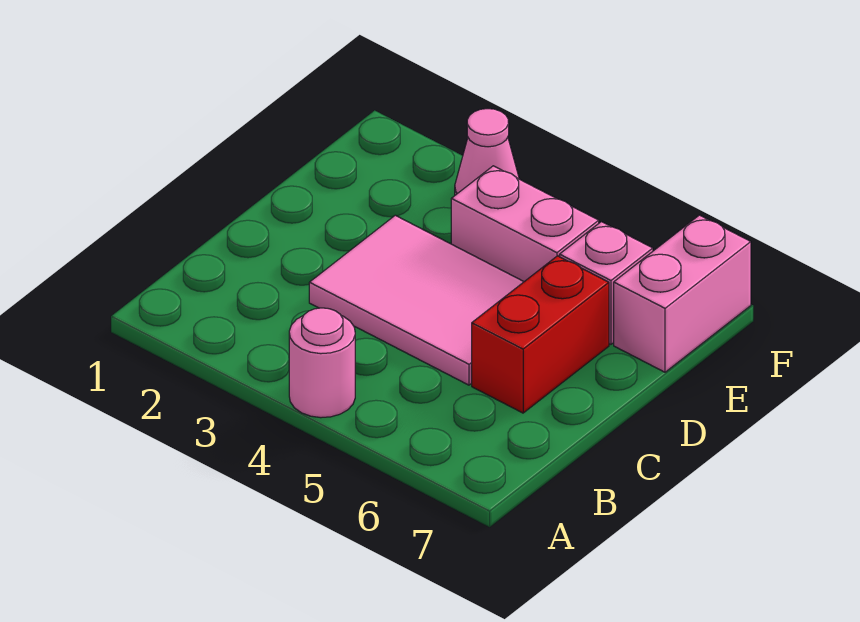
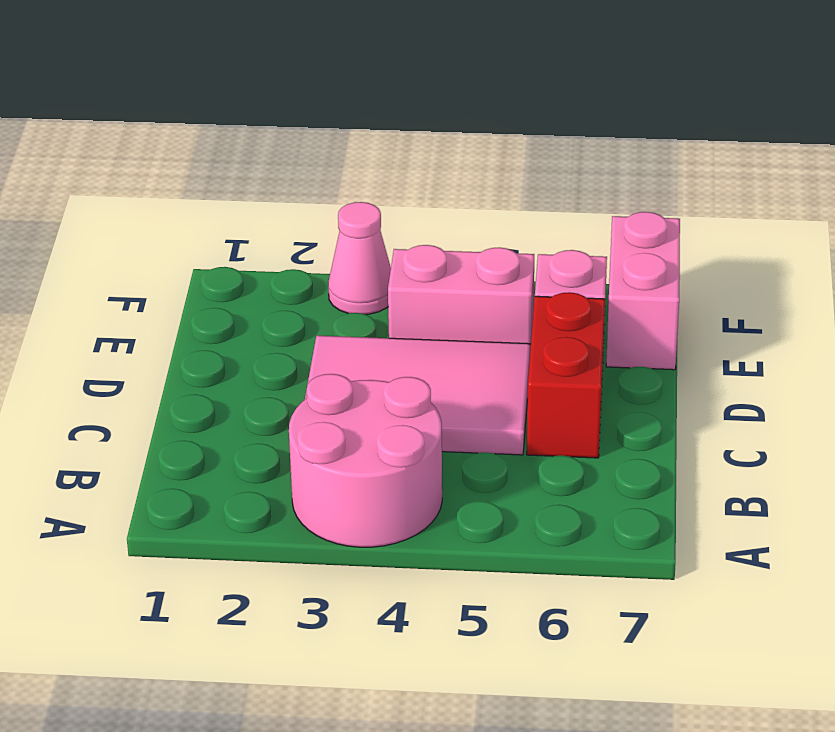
pink 1x1 round brick [289,308,355,418] -> pink 2x2 round brick [289,374,442,547]

